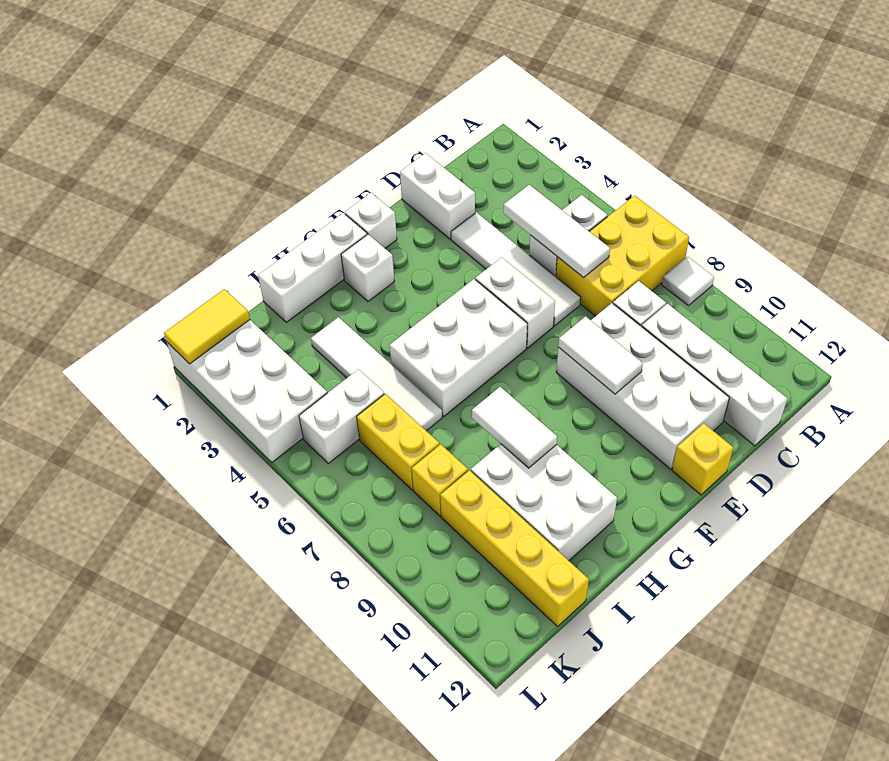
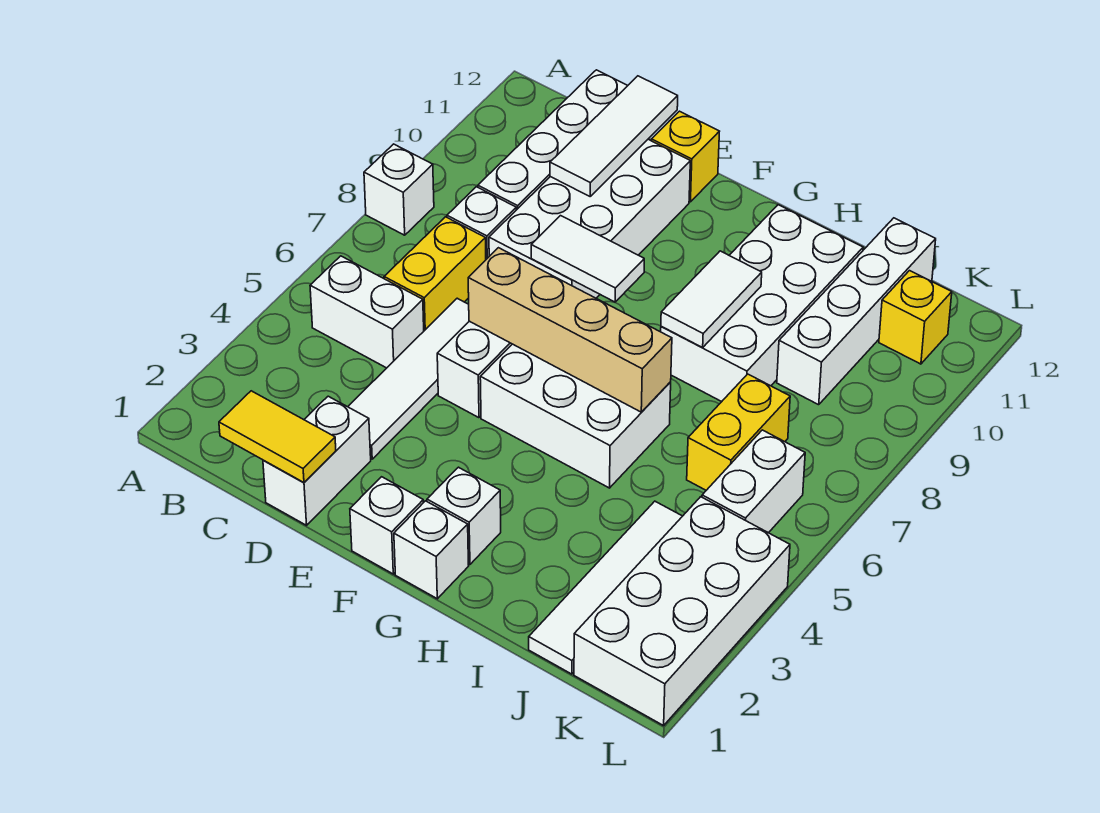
yellow 2x3 brick [556,195,689,316] -> yellow 1x2 brick [384,217,486,331]
white 1x1 tile [662,256,714,306] -> white 1x1 brick [364,144,434,235]
white 1x3 tile [504,185,610,278] -> white 1x3 tile moved to [550,76,678,196]
none -> tan 1x4 brick [468,248,672,412]
white 1x2 tile [558,316,643,394] -> white 1x2 tile turned to [531,216,644,302]
white 1x3 brick [258,213,367,322] -> white 1x1 brick [394,501,469,599]
white 2x3 brick [471,444,617,561] -> white 2x4 brick [661,205,863,402]
white 1x4 tile [311,317,442,431] -> white 1x4 tile moved to [529,501,682,674]
white 1x2 brick [299,369,384,463] -> white 1x2 brick turned to [702,430,805,533]
yellow 1x1 brick [412,444,468,516] -> yellow 1x1 brick moved to [879,271,952,364]
yellow 1x4 brick [440,470,589,626] -> white 1x4 brick [777,218,936,405]
yellow 1x2 tile [164,289,250,364] -> yellow 1x2 tile moved to [219,391,336,482]

